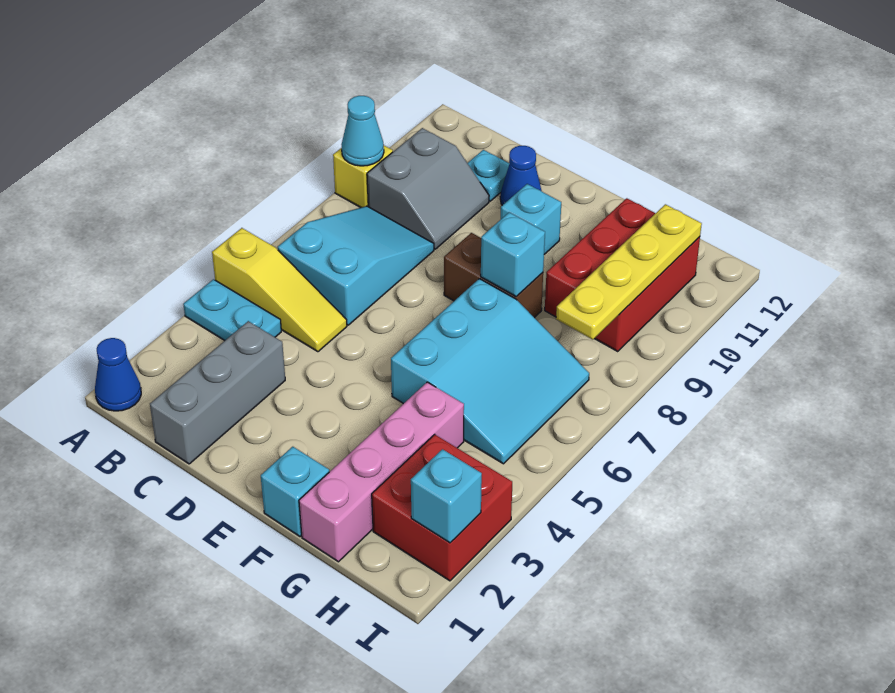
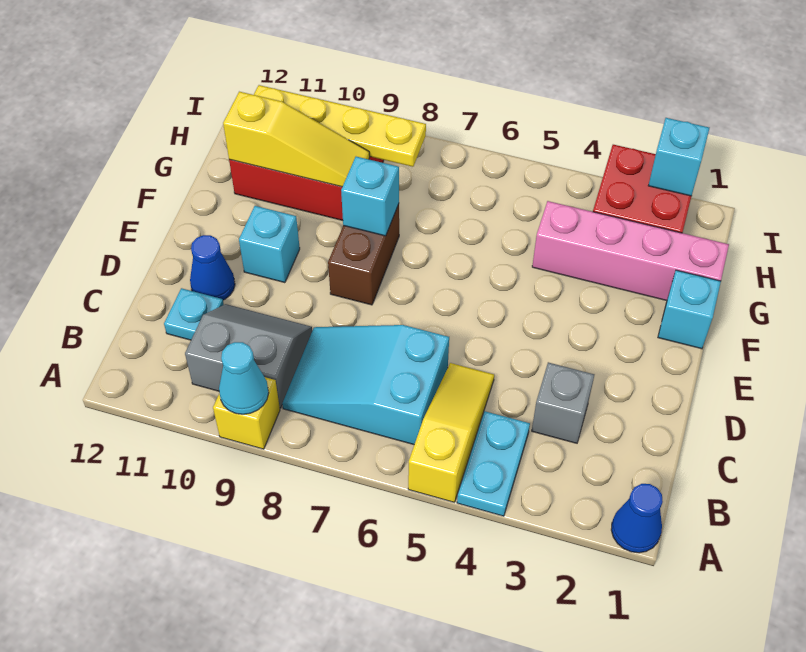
grey 1x3 brick [150,321,285,464] -> grey 1x1 brick [532,362,594,443]
cyan 3x3 slope [391,279,589,464] -> none
none -> yellow 1x3 slope [223,92,369,187]

